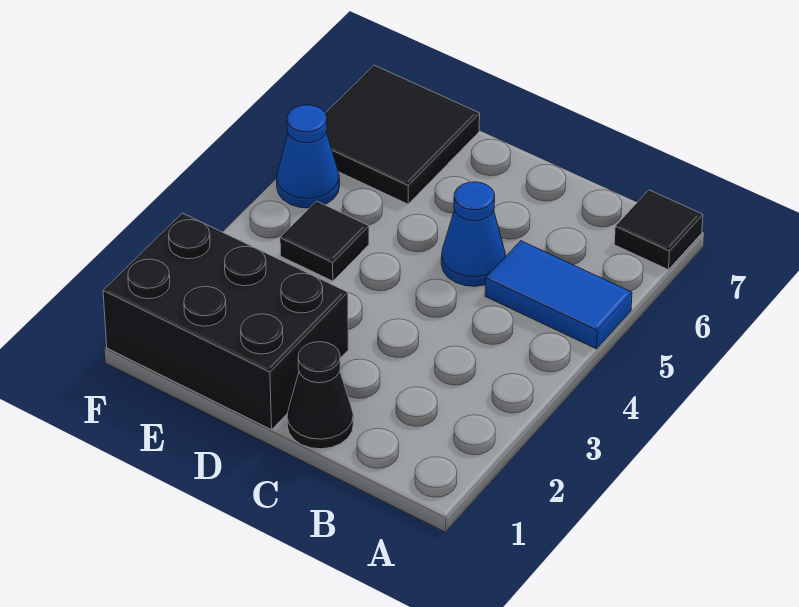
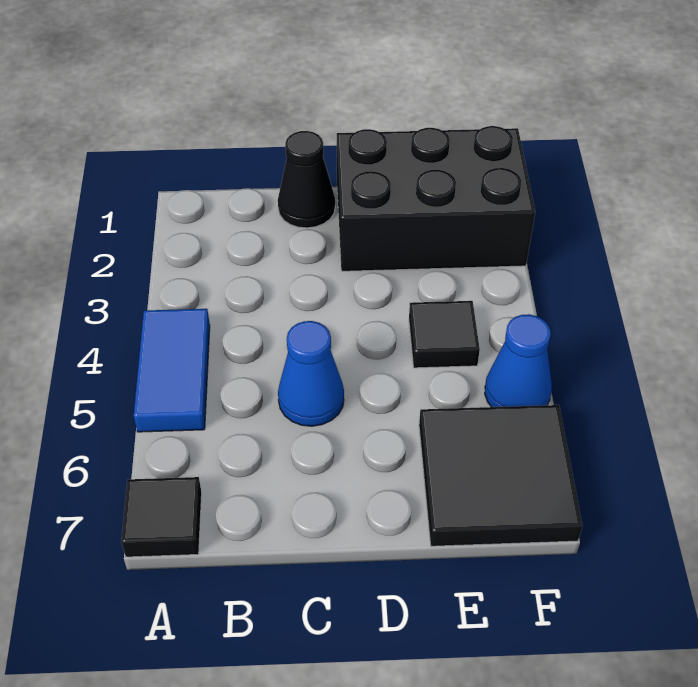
blue 1x2 tile [485,241,632,349] -> blue 1x2 tile turned to [134,309,210,432]

